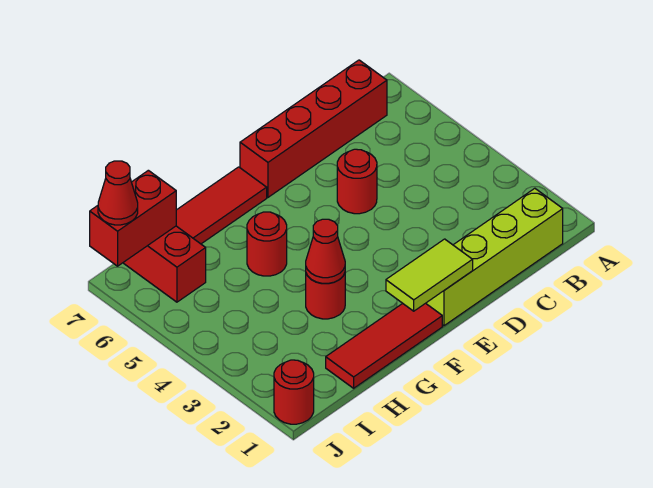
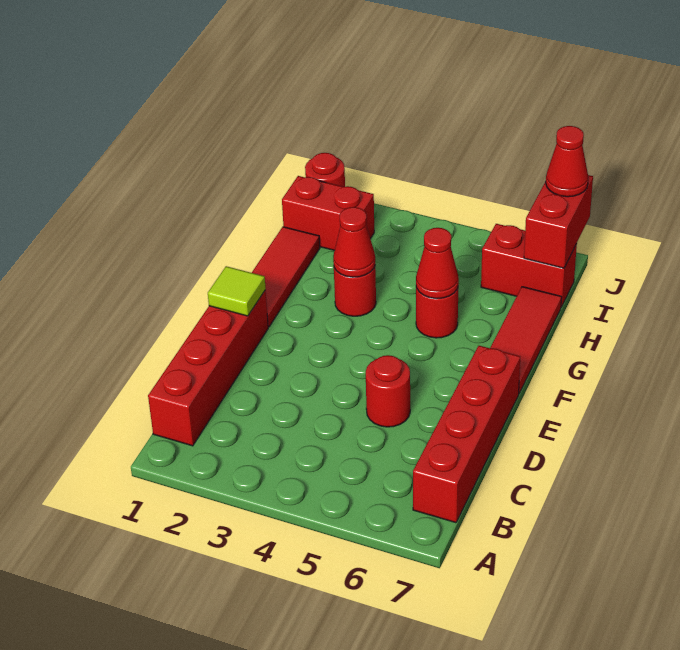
lime 1x4 brick [426,188,563,326] -> red 1x4 brick [148,290,268,446]
lime 1x2 tile [386,239,473,311] -> lime 1x1 tile [208,266,266,316]
none -> red 1x1 cone [416,228,459,299]
none -> red 1x2 brick [282,176,374,250]

